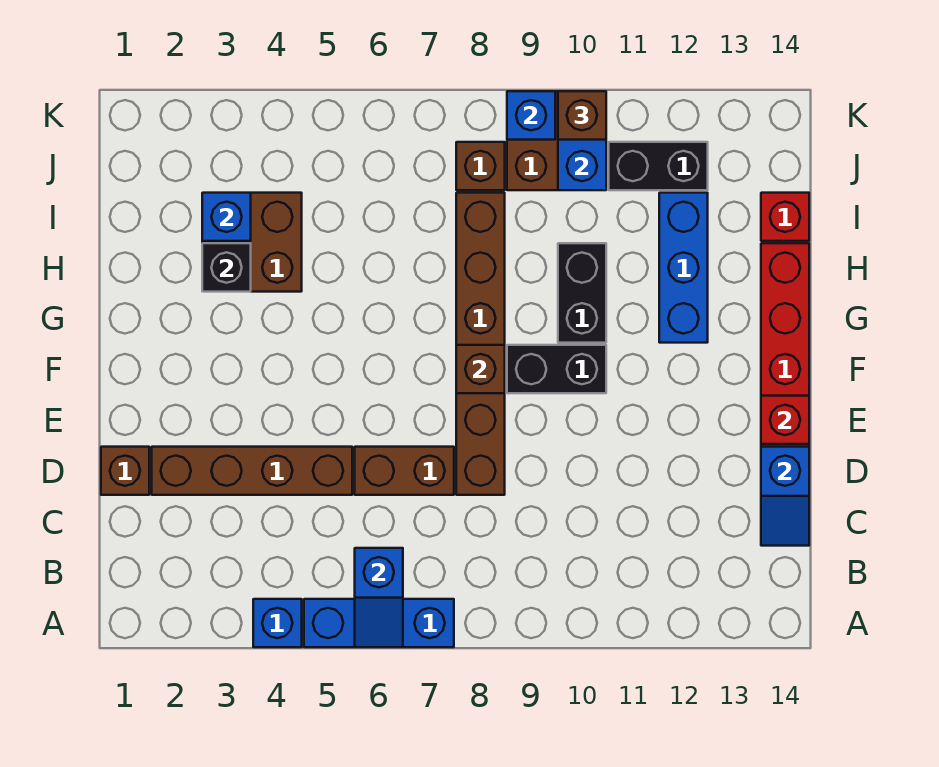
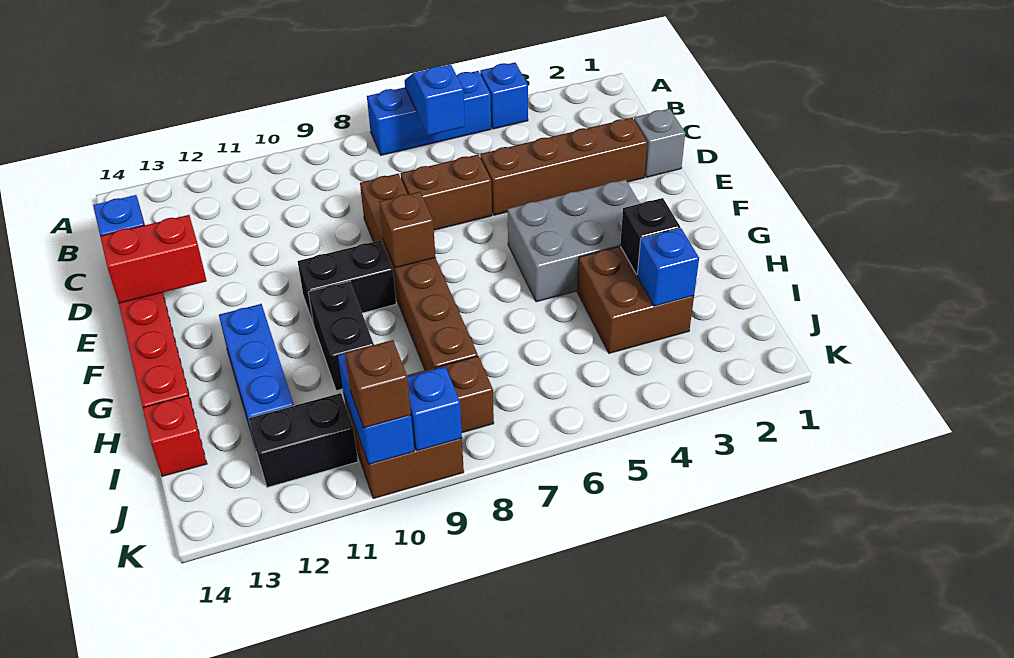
brown 1x1 brick [101,447,149,495] -> grey 1x1 brick [634,109,685,177]
red 1x1 brick [761,396,809,444] -> red 1x2 brick [100,215,207,303]
none -> grey 2x3 brick [507,179,640,302]

